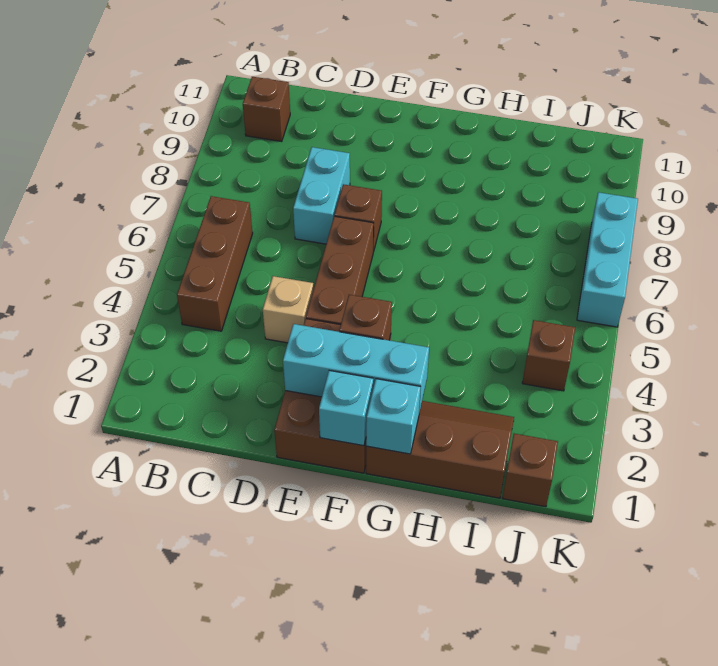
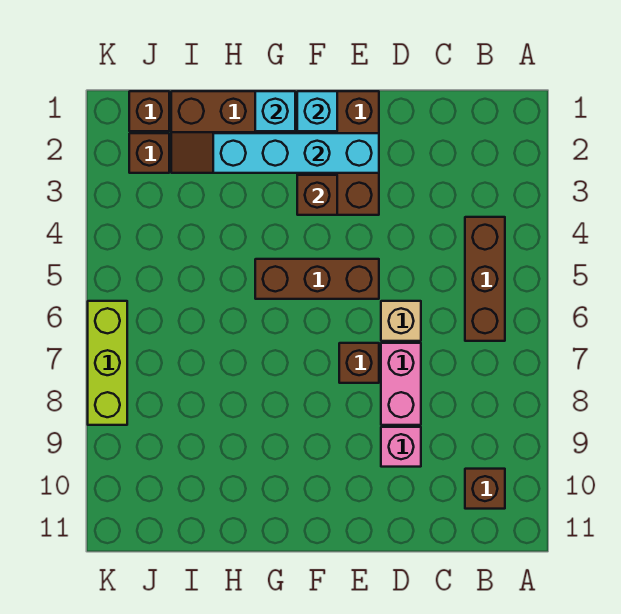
tan 1x1 brick [263,276,314,343] -> tan 1x1 brick moved to [381,301,421,341]
cyan 1x2 brick [293,147,350,244] -> pink 1x2 brick [381,343,421,425]
none -> pink 1x1 brick [381,427,421,467]
cyan 1x3 brick [283,324,429,413] -> cyan 1x4 brick [213,133,379,173]
brown 1x3 brick [306,216,374,325] -> brown 1x3 brick turned to [255,259,379,299]
brown 1x1 brick [522,320,575,391] -> brown 1x1 brick moved to [129,133,169,173]
cyan 1x3 brick [577,192,638,327] -> lime 1x3 brick [88,301,127,425]

